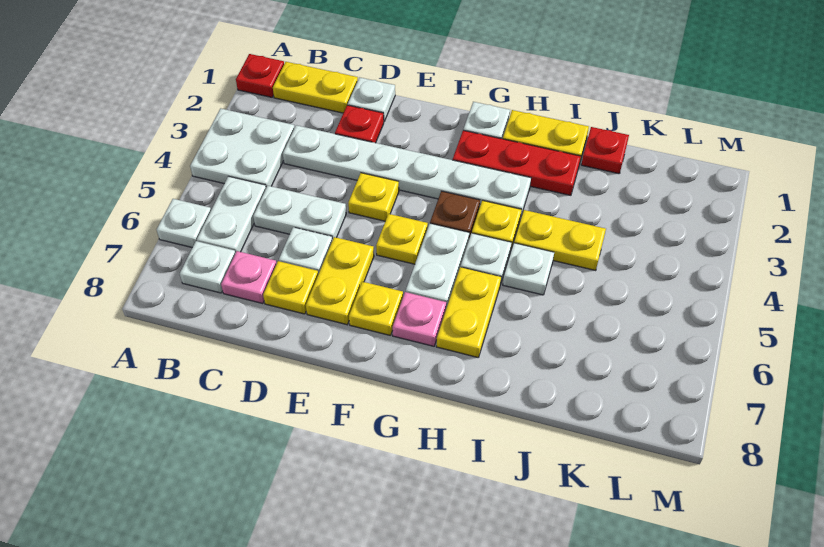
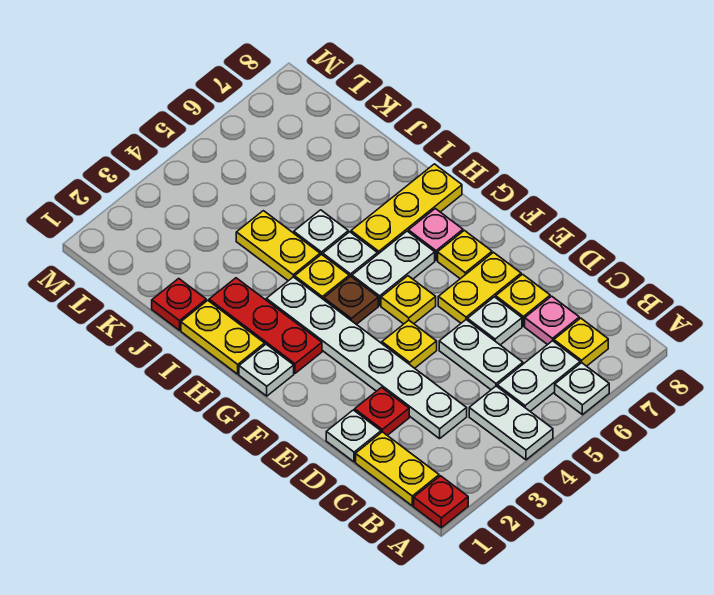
white 2x2 plate [190,108,294,188] -> white 1x2 plate [469,386,553,460]
white 1x1 plate [180,241,235,293] -> yellow 1x1 plate [554,318,608,366]
yellow 1x2 plate [437,267,501,357] -> yellow 1x3 plate [351,164,462,255]

